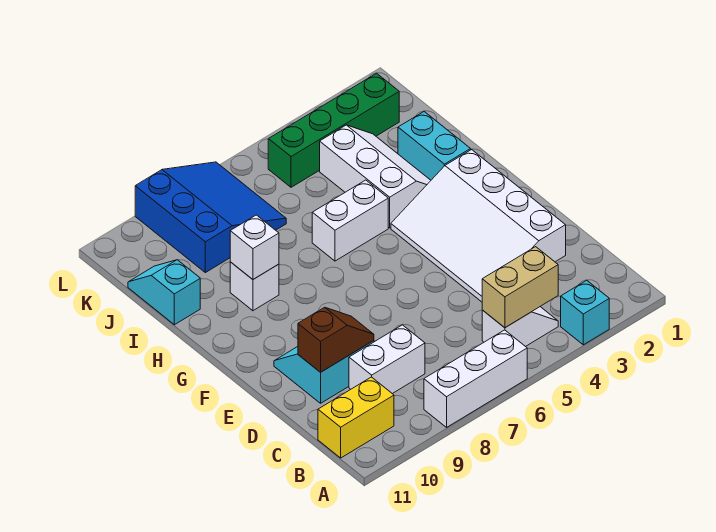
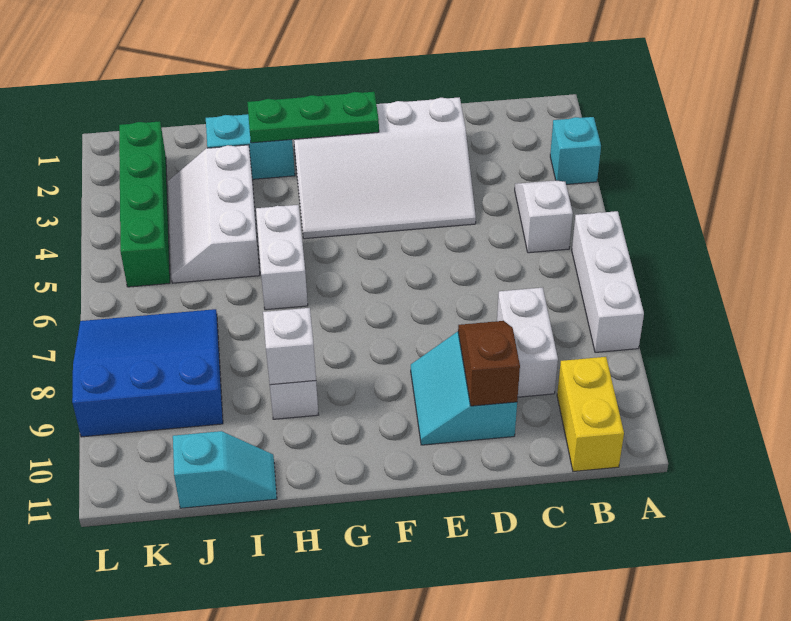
tan 1x2 brick [482,247,558,328] -> none
none -> green 1x3 plate [247,92,379,143]
white 2x3 slope [320,125,431,228] -> white 2x3 slope turned to [168,145,260,283]
cyan 1x2 slope [128,260,200,325] -> cyan 1x2 slope turned to [173,431,277,508]

